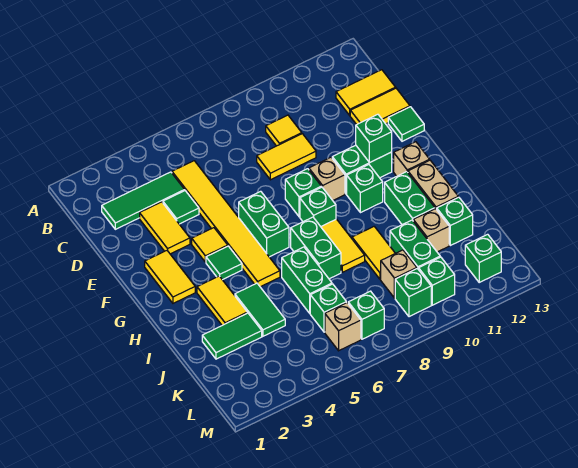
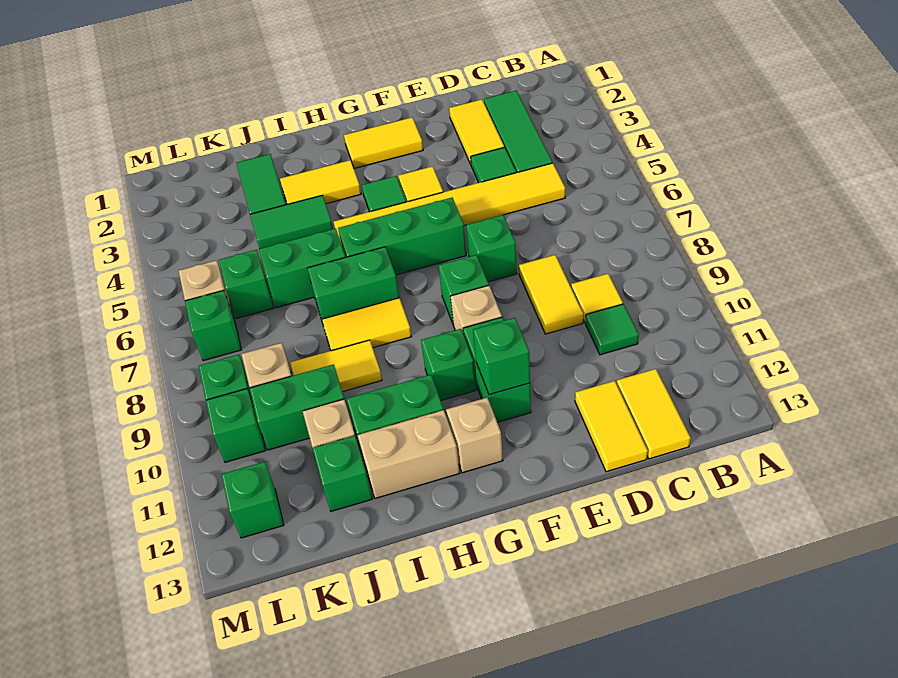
yellow 1x2 tile [140,202,190,254] -> yellow 1x2 tile turned to [449,99,504,164]
green 1x1 tile [388,107,424,141] -> green 1x1 tile moved to [586,304,639,355]
green 1x2 brick [239,191,289,257] -> green 1x3 brick [338,198,466,275]
green 1x1 brick [300,187,336,227] -> green 1x1 brick moved to [466,215,517,282]

